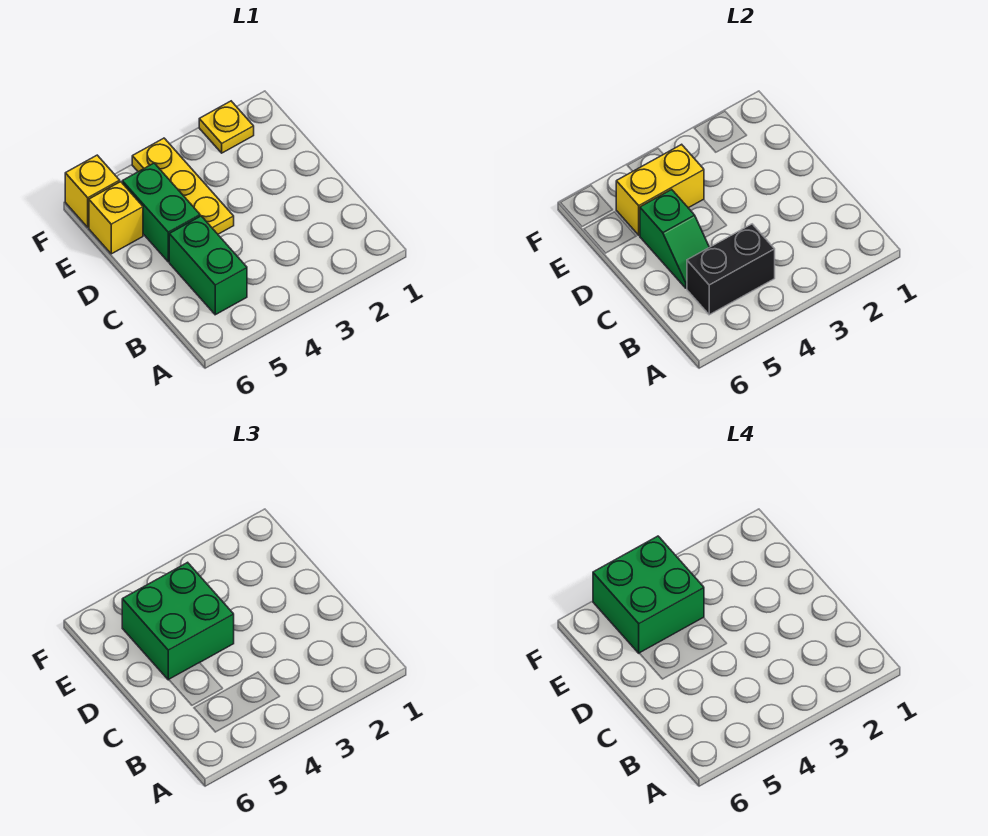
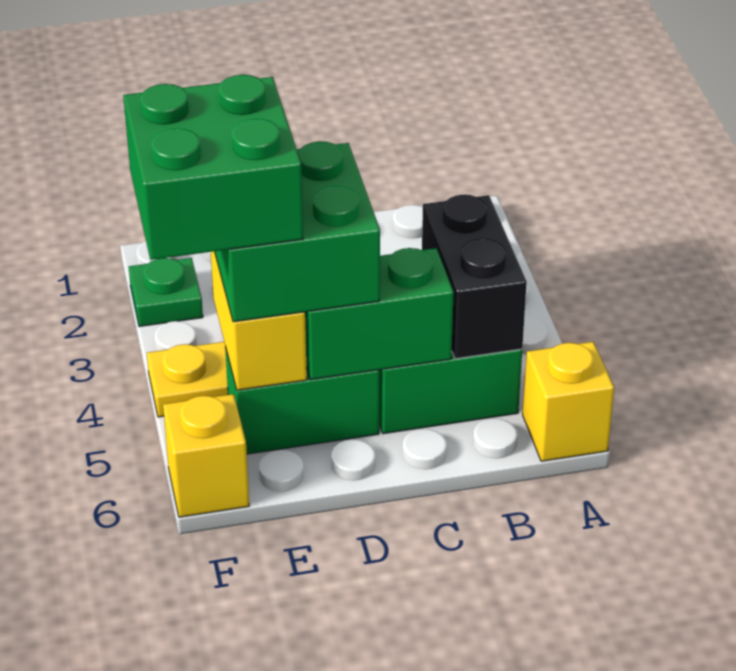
green 1x2 slope [640,189,709,288] -> green 1x2 brick [305,248,454,380]
yellow 1x1 brick [89,182,143,254] -> yellow 1x1 brick moved to [523,342,614,461]
yellow 1x1 plate [199,101,254,153] -> green 1x1 plate [129,258,203,327]

